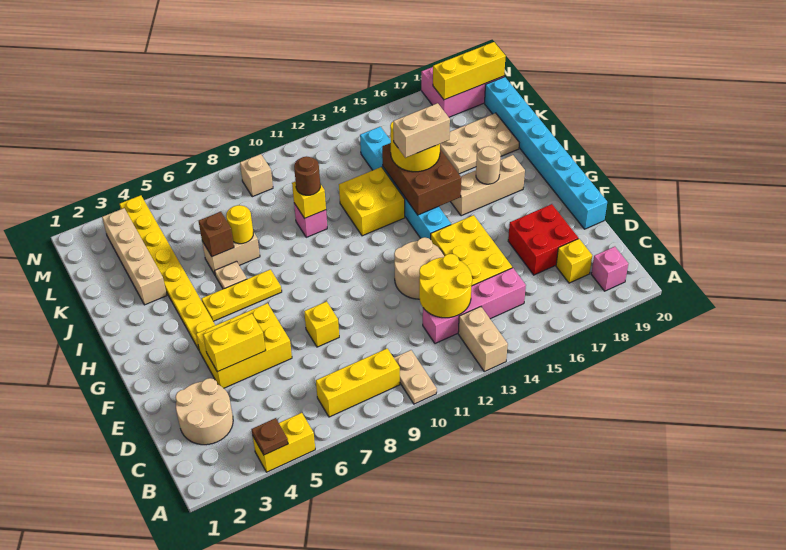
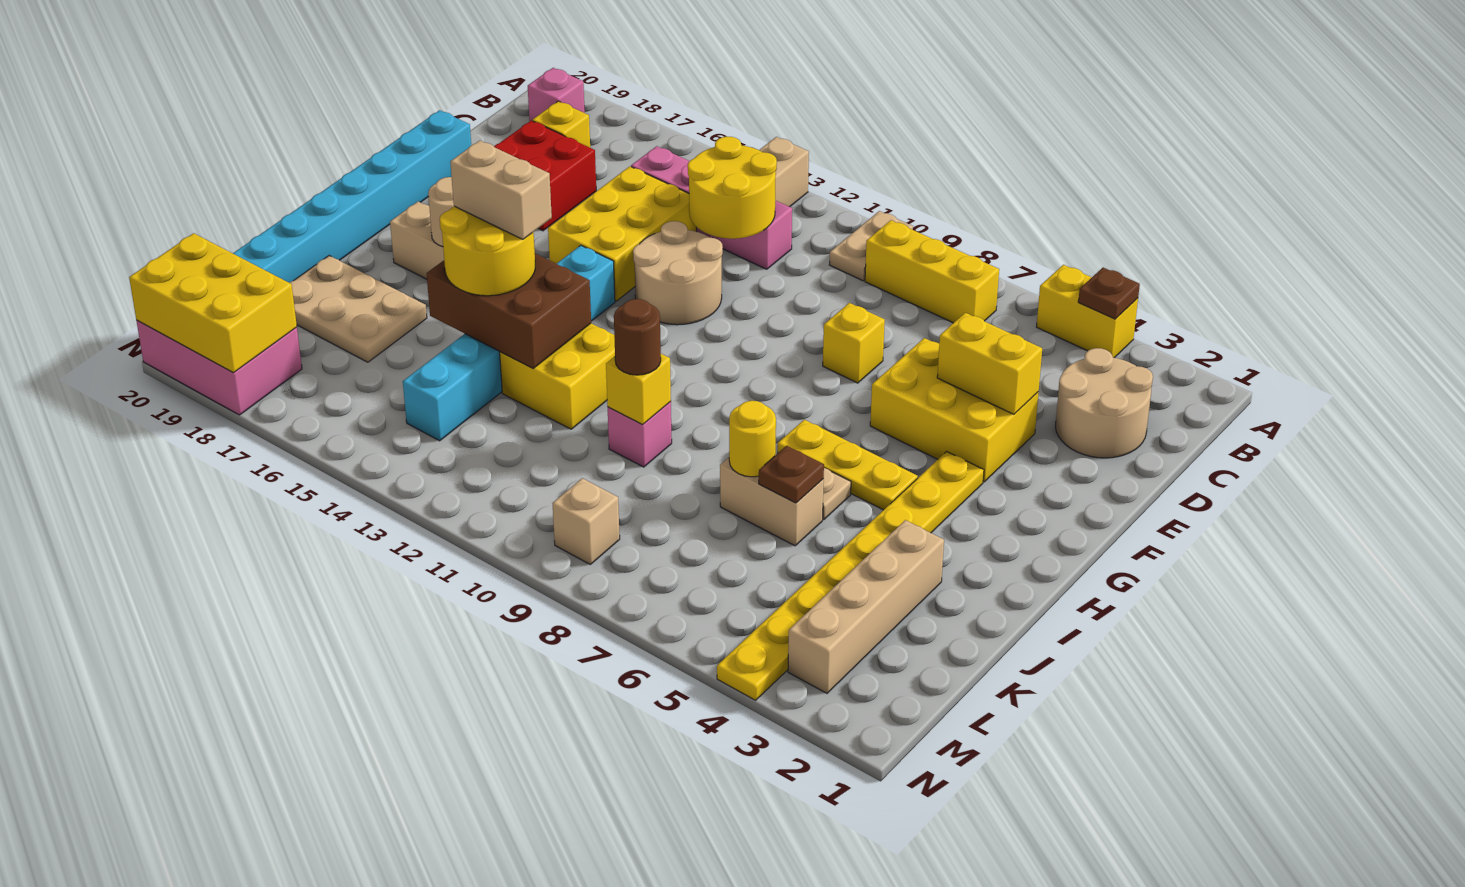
brown 2x3 brick [382,143,461,215] -> brown 2x3 brick turned to [427,254,591,368]
brown 1x1 brick [199,212,234,257] -> brown 1x1 plate [759,446,824,503]
yellow 1x3 brick [433,42,506,100] -> yellow 2x3 brick [129,233,297,373]

